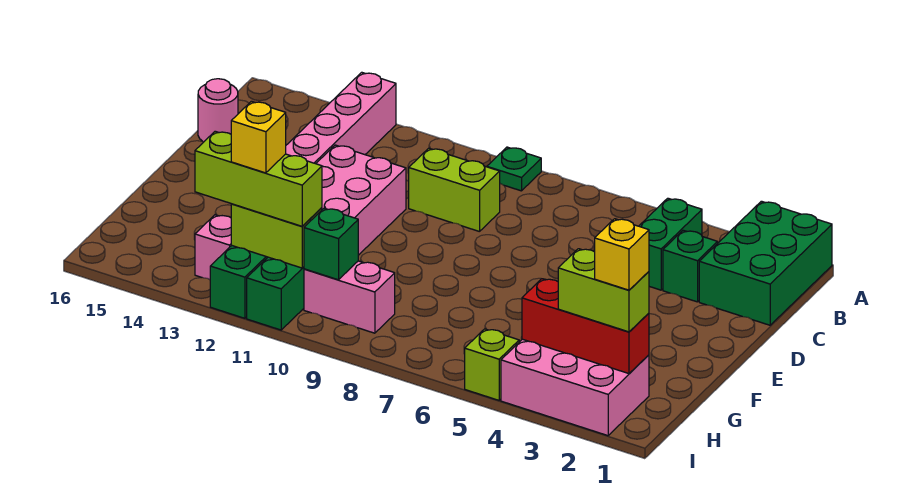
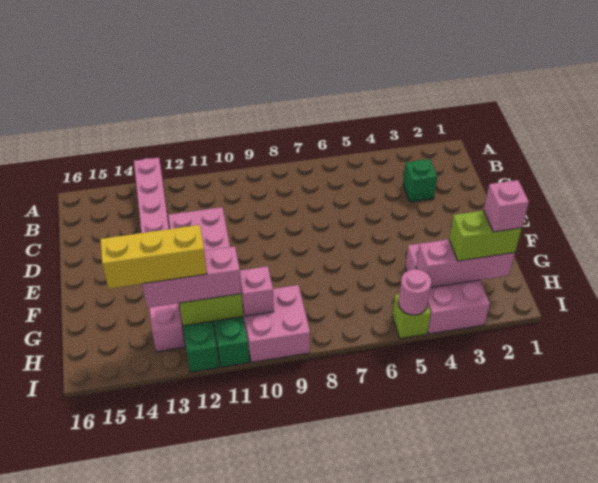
green 2x3 brick [699,201,832,325] -> none
green 1x1 plate [487,147,541,191] -> none
green 1x2 brick [639,198,702,290] -> none
lime 1x2 brick [409,148,500,232] -> none
pink 1x1 round brick [198,79,238,142] -> pink 1x1 round brick moved to [398,269,431,315]
pink 2x3 brick [501,339,649,436] -> pink 2x3 brick turned to [405,239,490,334]
red 1x3 brick [522,279,649,374] -> pink 1x3 brick [416,240,515,288]
yellow 1x1 brick [595,219,649,290] -> pink 1x1 brick [483,180,529,232]
pink 1x2 brick [304,261,395,333] -> pink 2x2 brick [243,285,310,362]
green 1x1 brick [304,208,358,280] -> pink 1x1 brick [240,266,274,316]
lime 1x3 brick [195,131,322,226] -> pink 1x3 brick [142,246,242,308]
yellow 1x1 brick [231,101,286,173] -> yellow 1x3 brick [100,225,207,289]

